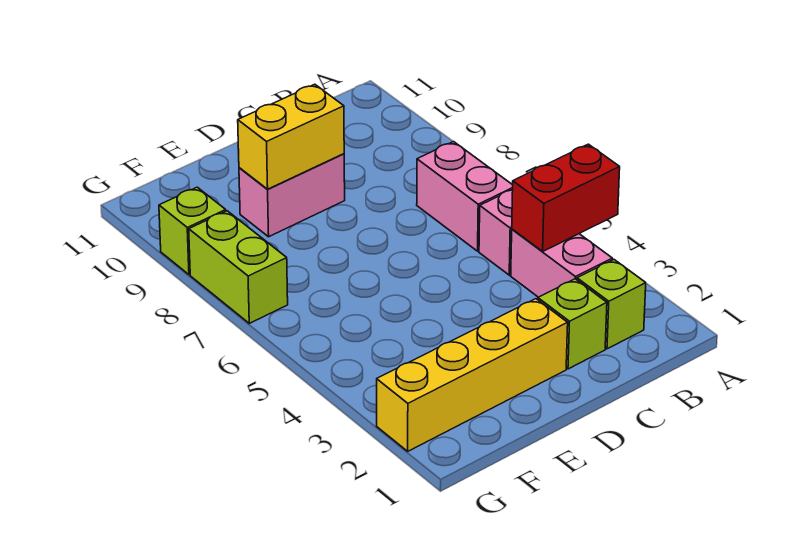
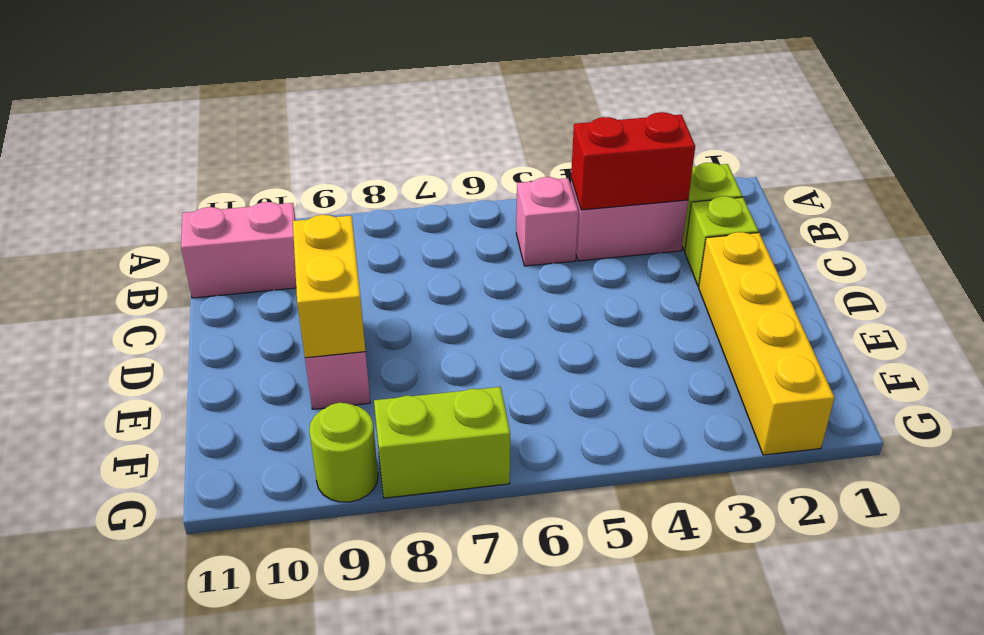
red 1x2 brick [512,144,620,251] -> red 1x2 brick turned to [571,112,695,210]
pink 1x2 brick [417,141,513,251] -> pink 1x2 brick moved to [181,202,296,298]
lime 1x1 brick [159,187,226,275] -> lime 1x1 round brick [309,403,378,502]

